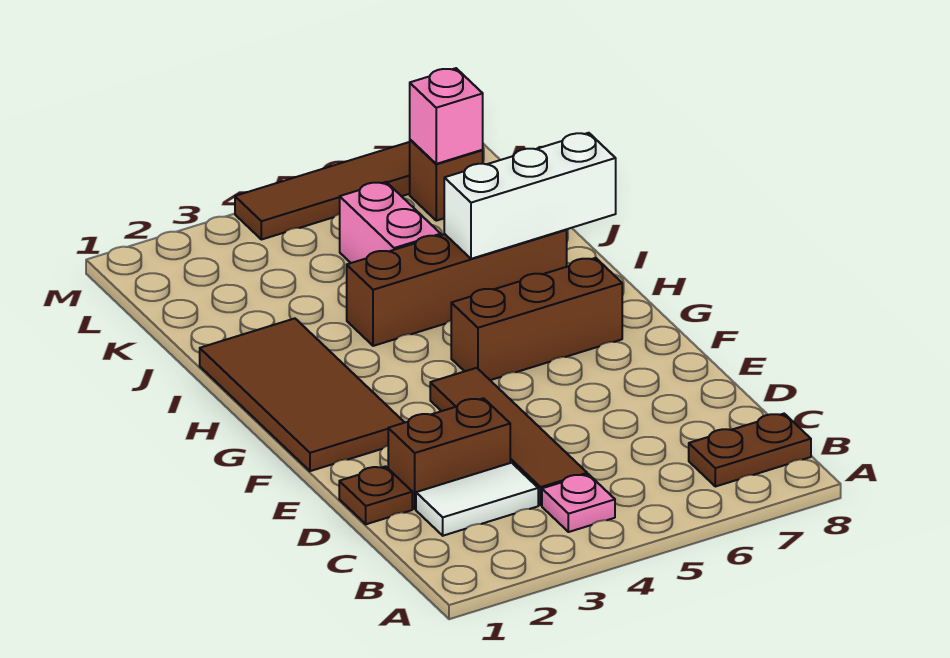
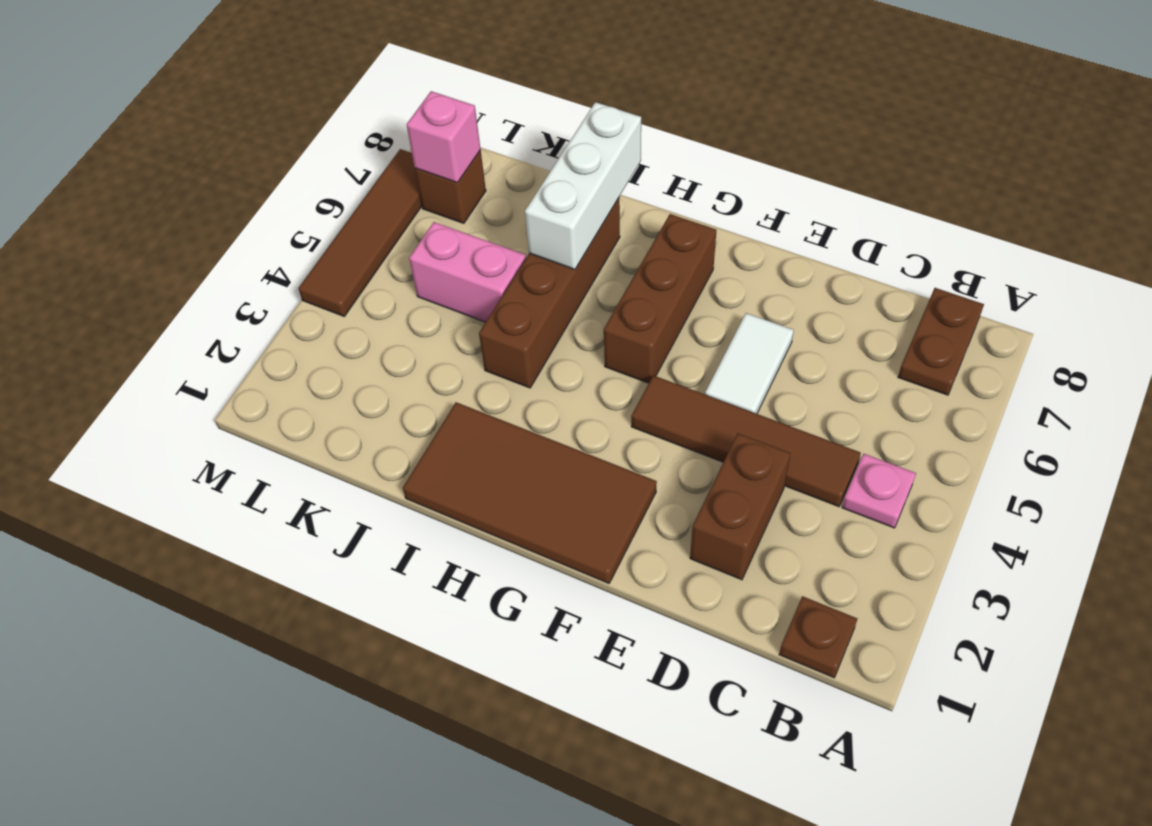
white 1x2 tile [416,463,538,536] -> white 1x2 tile moved to [705,313,794,414]
brown 1x1 plate [339,466,412,524] -> brown 1x1 plate moved to [779,596,857,678]

